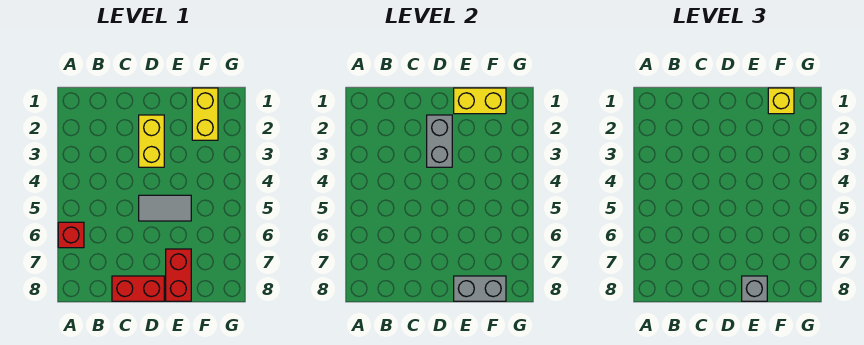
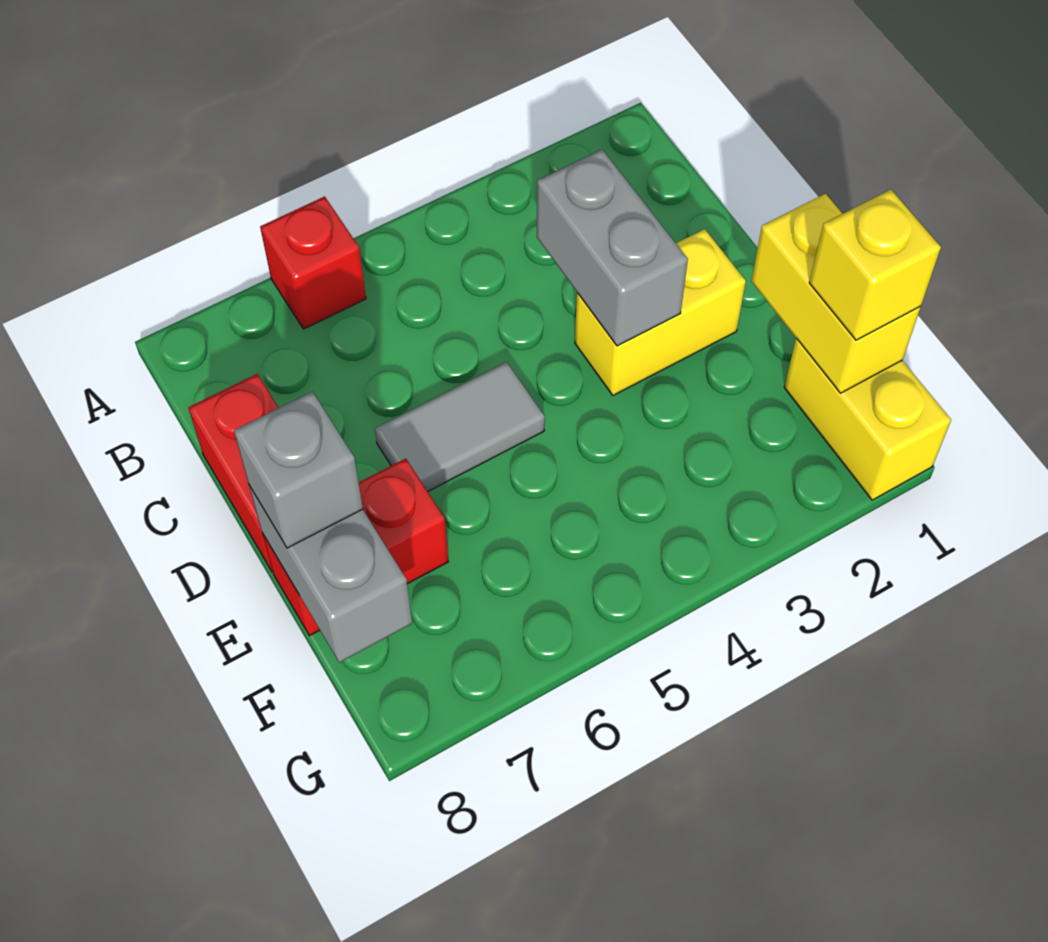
grey 1x2 brick [427,115,452,167] -> grey 1x2 brick turned to [537,149,688,346]
grey 1x2 tile [139,195,191,221] -> grey 1x2 tile turned to [375,362,545,491]
yellow 1x2 brick [192,88,218,140] -> yellow 1x2 brick turned to [784,338,951,500]

